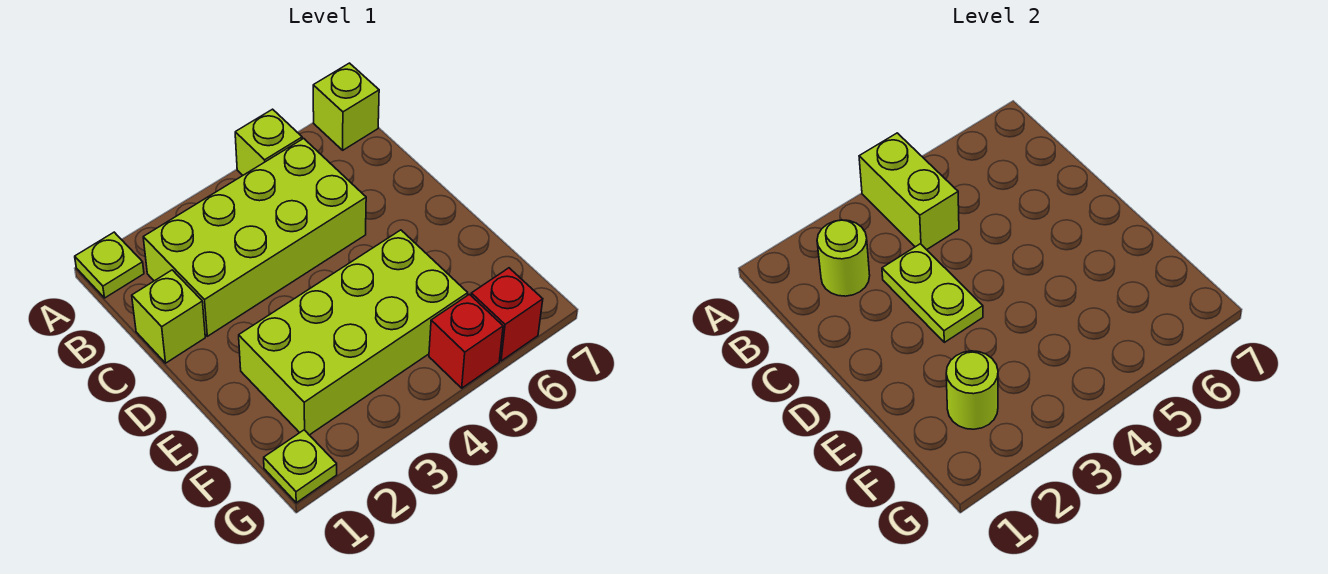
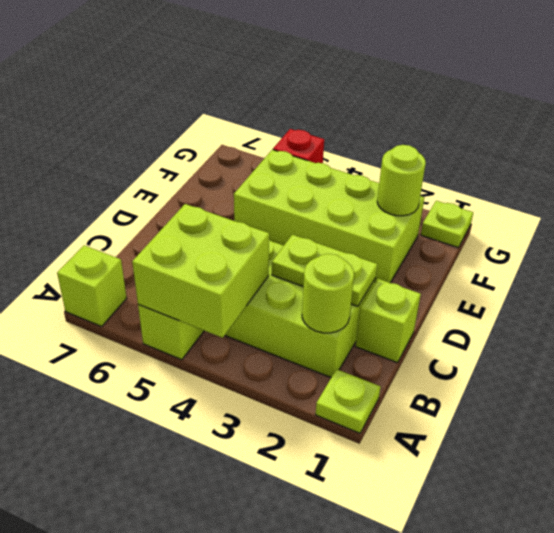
lime 1x2 brick [859,133,959,250] -> lime 2x2 brick [132,204,269,338]
lime 1x2 plate [882,244,983,342] -> lime 1x2 plate turned to [272,235,377,306]
red 1x1 brick [471,268,543,361] -> none

